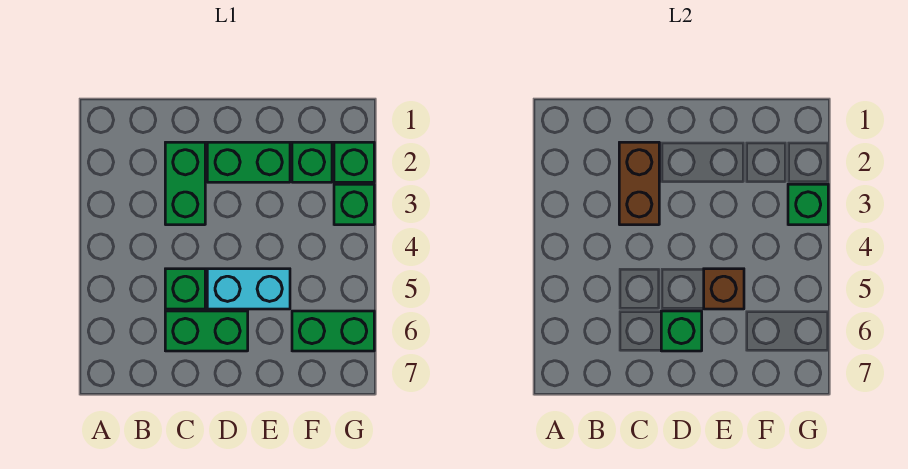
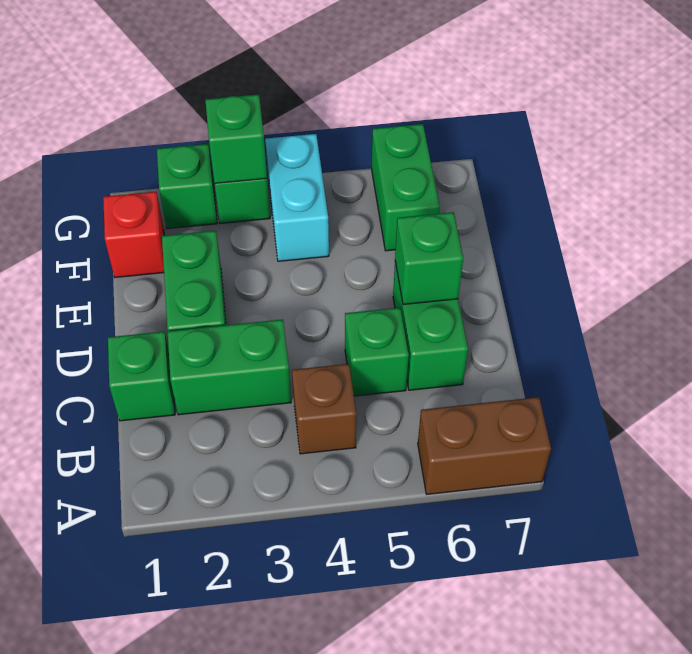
brown 1x2 brick [619,142,659,225] -> brown 1x2 brick moved to [418,397,551,494]
cyan 1x2 brick [207,269,290,309] -> cyan 1x2 brick moved to [265,134,329,261]
brown 1x1 brick [704,269,744,309] -> brown 1x1 brick moved to [292,364,356,454]
none -> red 1x1 brick [103,192,164,277]
green 1x1 brick [292,142,332,182] -> green 1x1 brick moved to [108,332,175,421]

